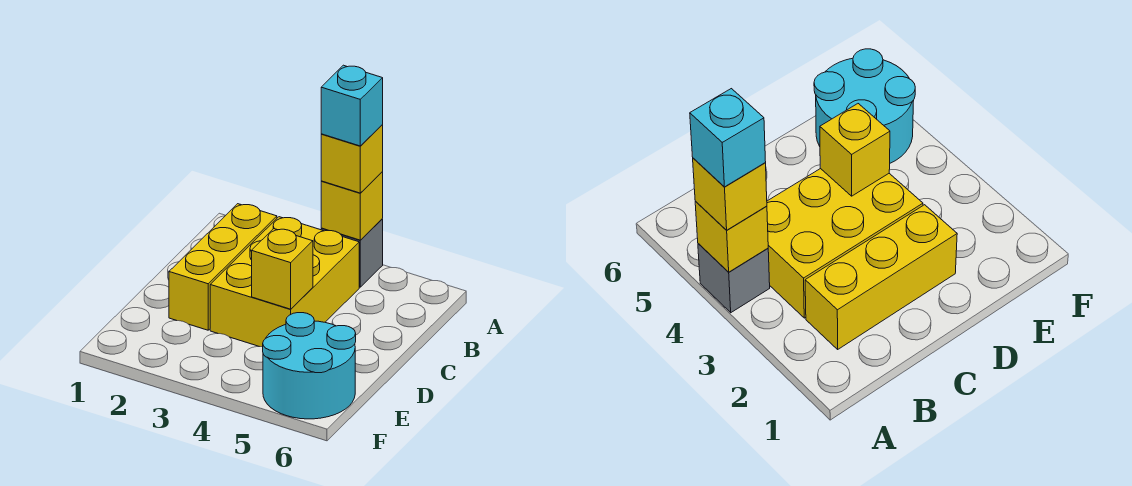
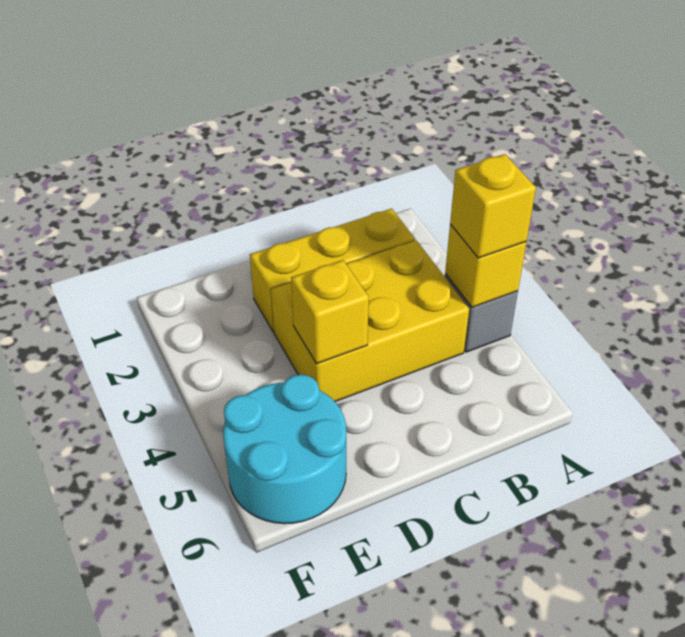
cyan 1x1 brick [321,65,383,146] -> none

